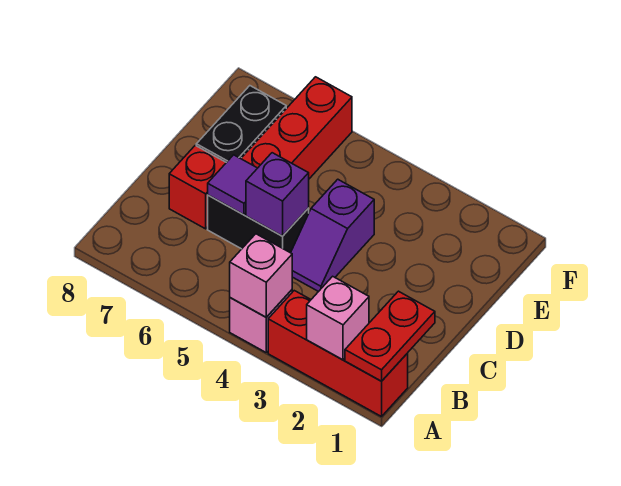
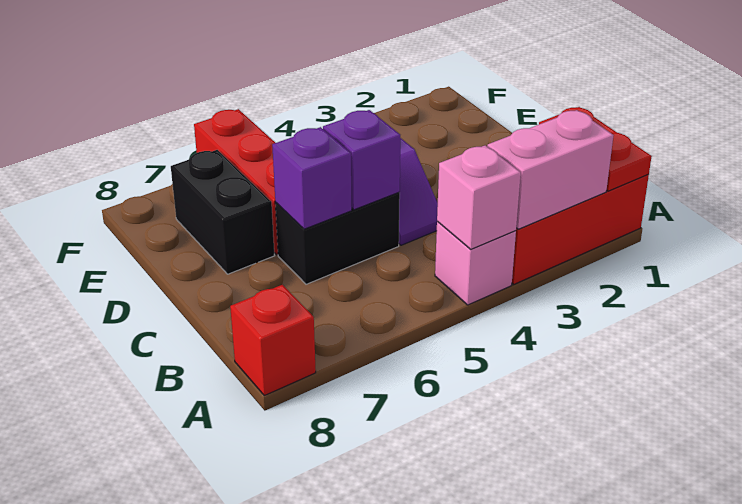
pink 1x1 brick [307,276,369,360] -> pink 1x2 brick [487,110,614,229]
purple 1x1 tile [208,155,257,215] -> purple 1x1 brick [272,127,352,229]
red 1x1 brick [169,145,226,229] -> red 1x1 brick moved to [230,285,316,396]

